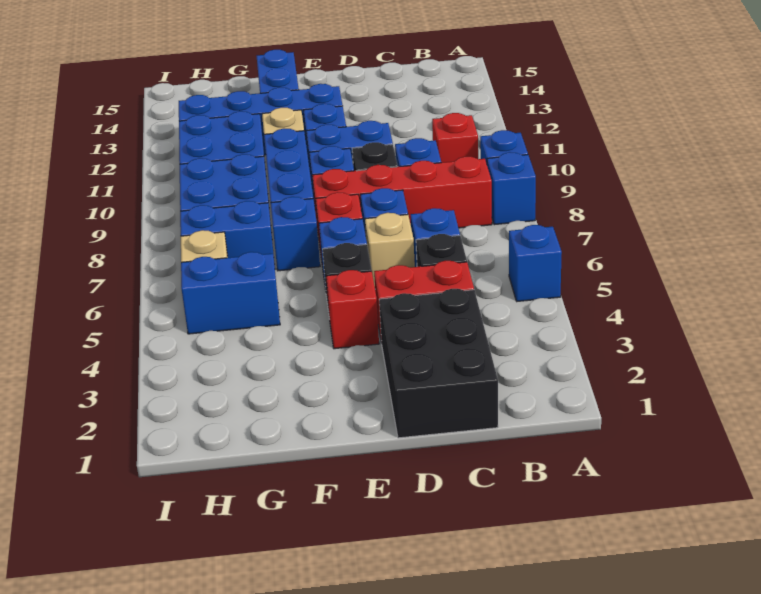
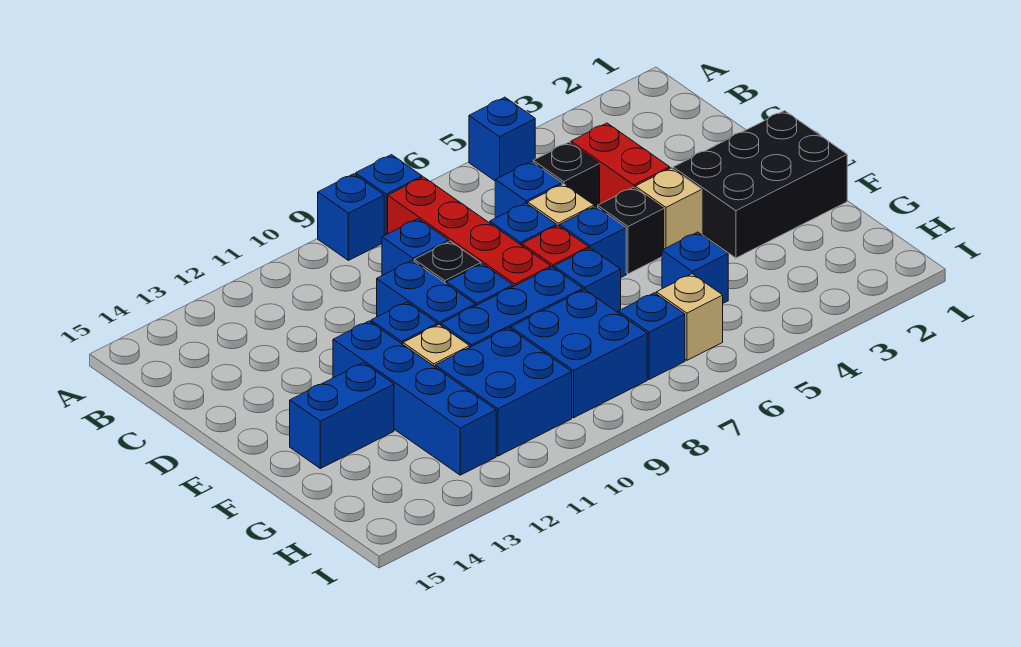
red 1x1 brick [432,113,478,163] -> none
black 2x3 brick [379,289,498,438] -> black 2x3 brick moved to [673,111,847,258]
red 1x1 brick [326,270,379,349] -> tan 1x1 brick [635,168,702,249]
blue 1x2 brick [181,252,280,334] -> blue 1x1 brick [662,232,728,303]
blue 1x2 brick [180,201,275,266] -> blue 1x1 brick [618,293,685,380]

